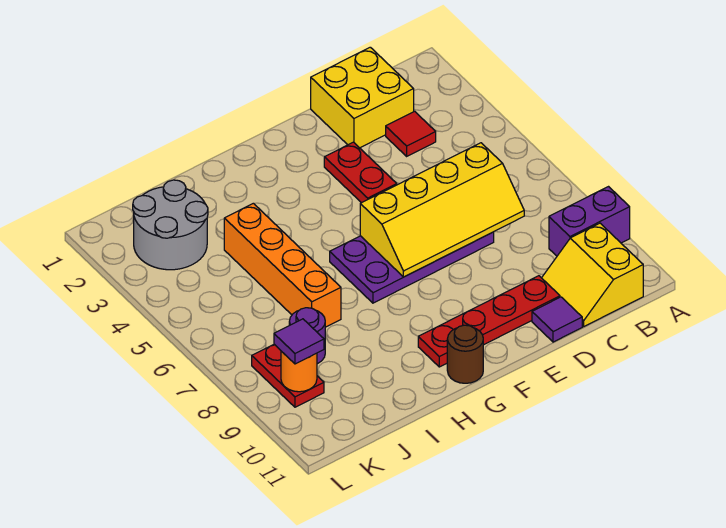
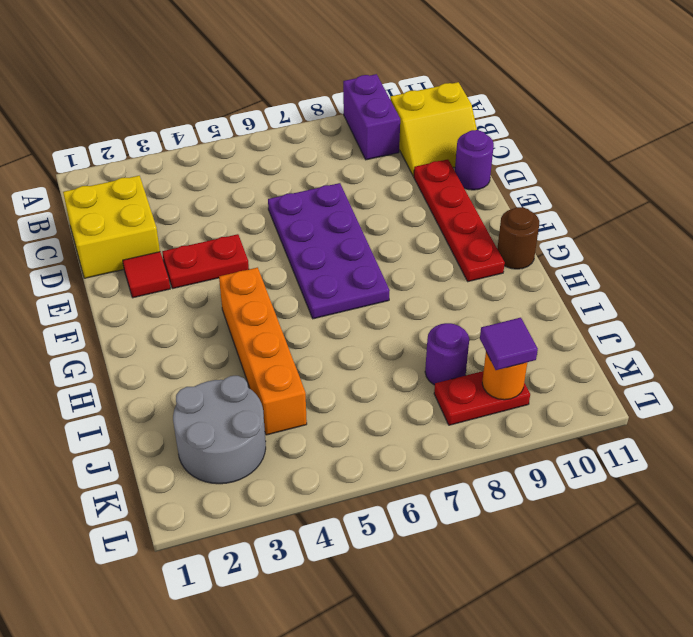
red 1x1 tile [386,111,436,156] -> red 1x1 tile moved to [123,252,170,298]
yellow 2x4 slope [360,143,524,277] -> none
purple 1x1 tile [532,297,582,342] -> purple 1x1 round brick [455,130,494,190]
orange 1x4 brick [224,203,341,327] -> orange 1x4 brick turned to [219,267,307,435]

